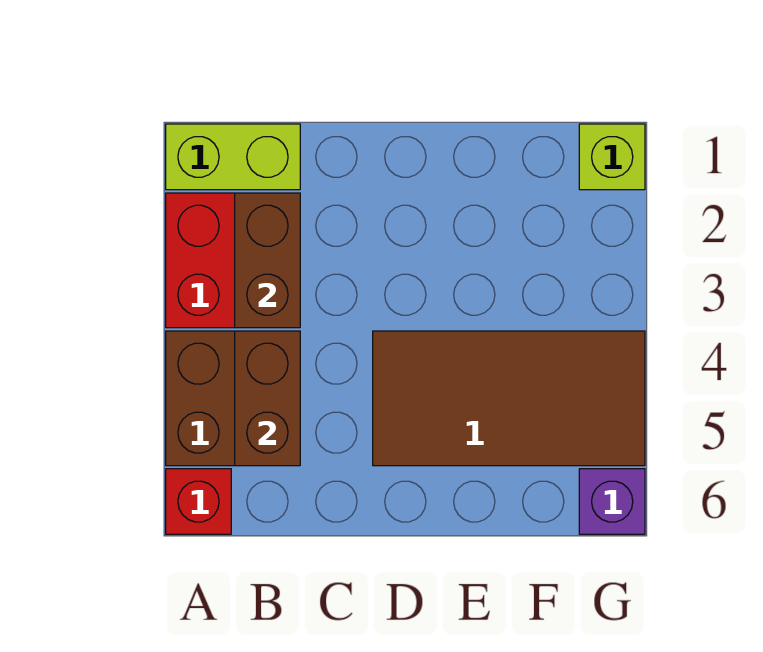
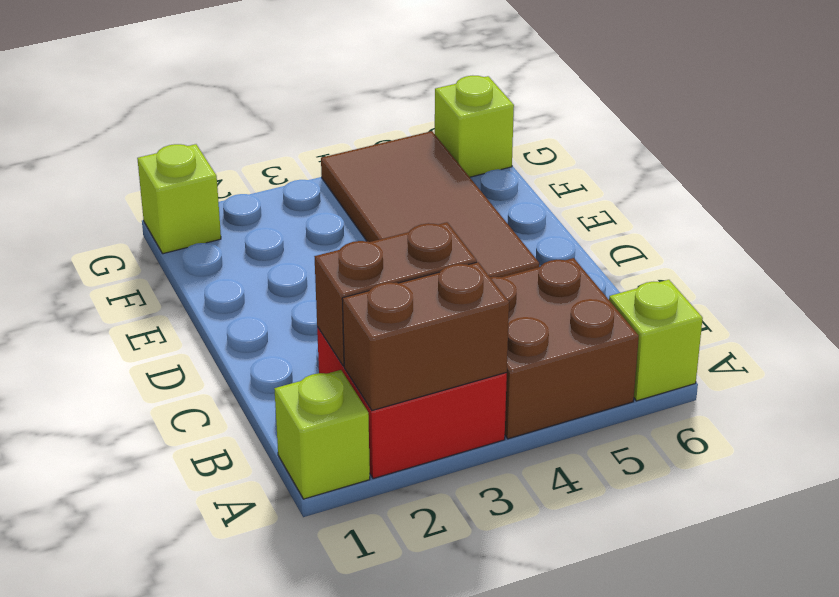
lime 1x2 brick [166,124,300,190] -> lime 1x1 brick [274,370,370,499]
red 1x1 brick [166,469,231,534] -> lime 1x1 brick [609,280,703,401]
brown 1x2 brick [235,331,300,466] -> brown 1x2 brick moved to [342,262,509,410]
purple 1x1 brick [579,469,645,534] -> lime 1x1 brick [435,76,514,177]

